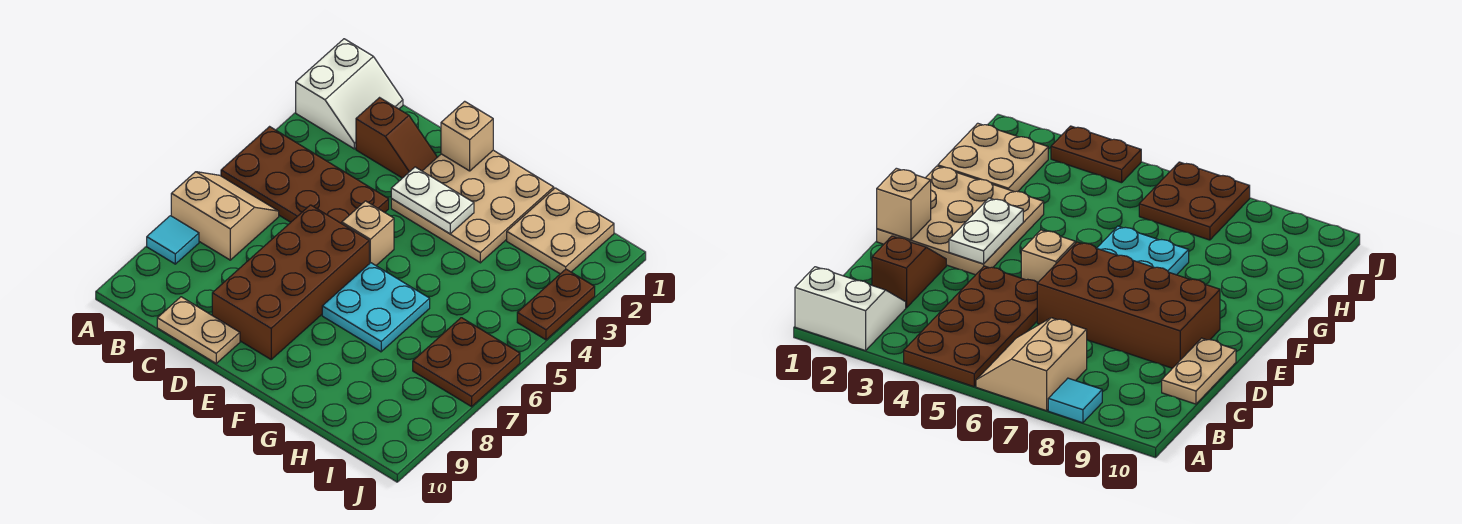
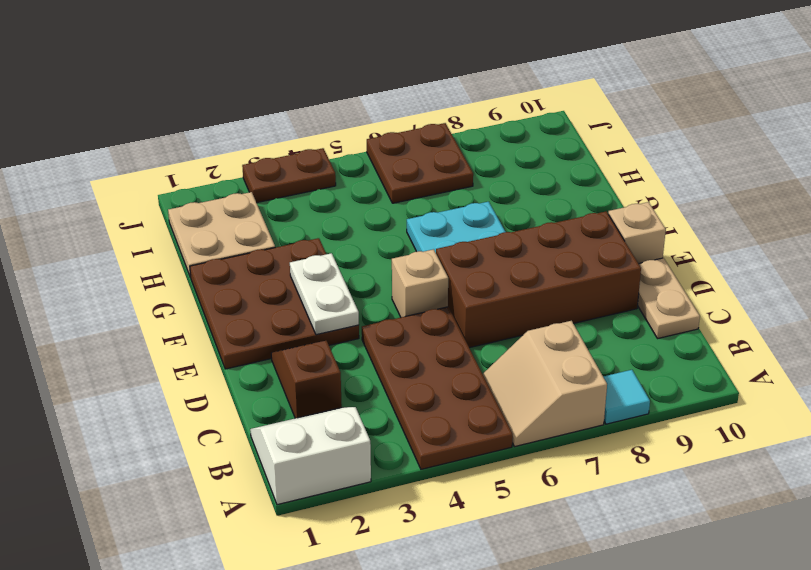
tan 3x3 plate [391,150,554,263] -> brown 3x3 plate [190,238,359,369]
tan 1x1 brick [441,101,493,171] -> tan 1x1 brick moved to [608,202,666,264]

